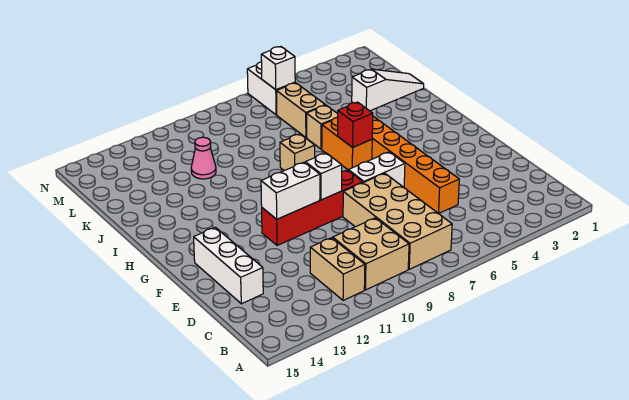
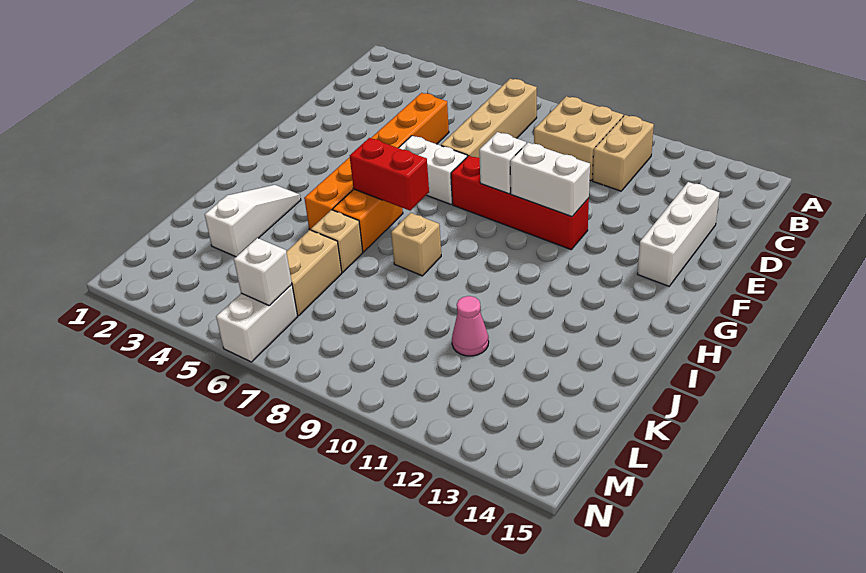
tan 2x4 brick [343,173,452,269] -> tan 1x4 brick [441,79,537,158]
red 1x1 brick [338,102,373,147] -> red 1x2 brick [350,138,429,211]
white 1x3 slope [352,69,424,111] -> white 1x3 slope turned to [205,185,301,257]

